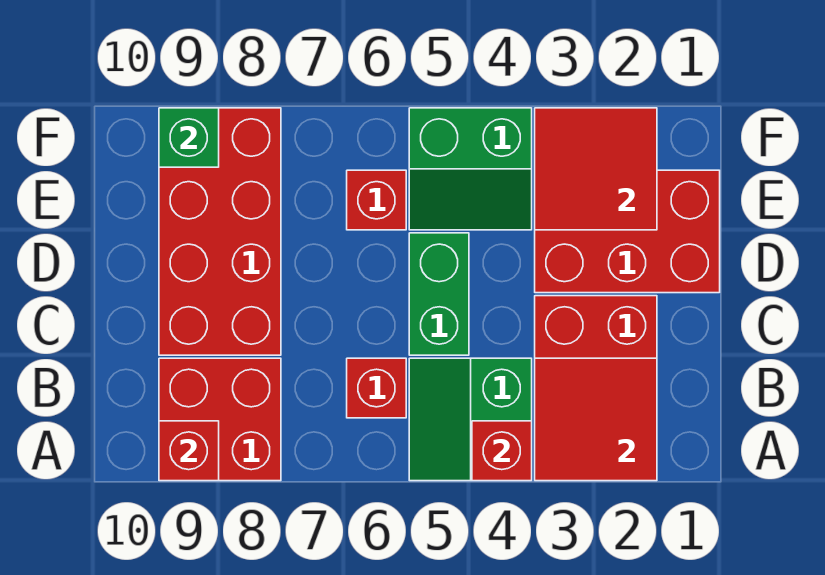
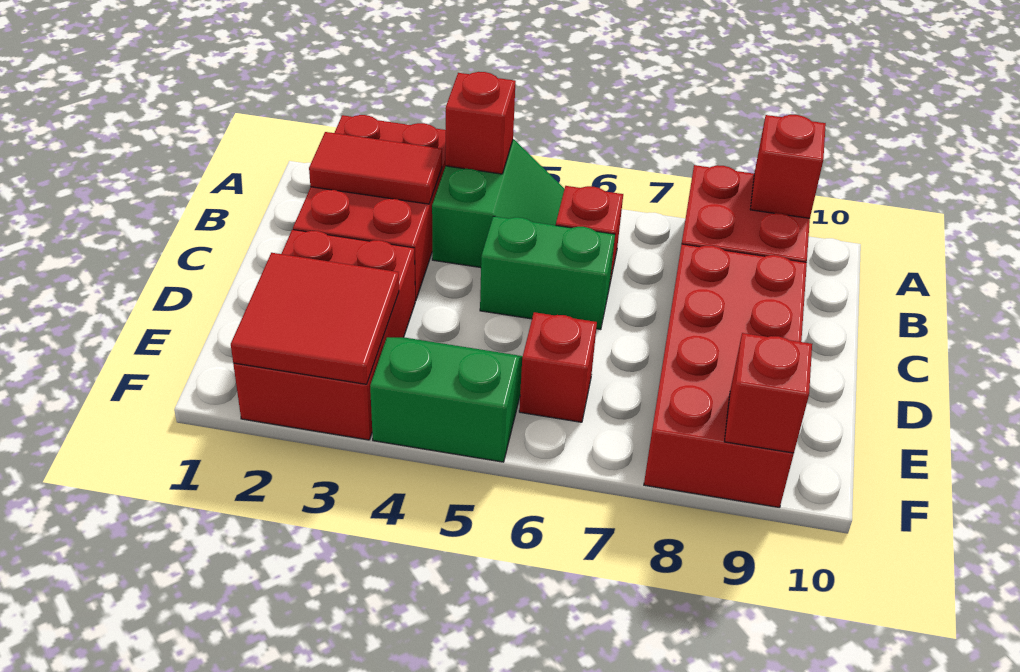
red 2x2 tile [535,358,657,481] -> red 1x2 tile [309,132,442,204]
green 1x2 brick [409,233,469,355] -> green 1x2 brick turned to [480,216,615,329]
red 2x3 brick [535,170,720,293] -> red 2x3 brick turned to [233,230,415,440]
green 1x1 brick [159,108,219,167] -> red 1x1 brick [724,333,812,453]

